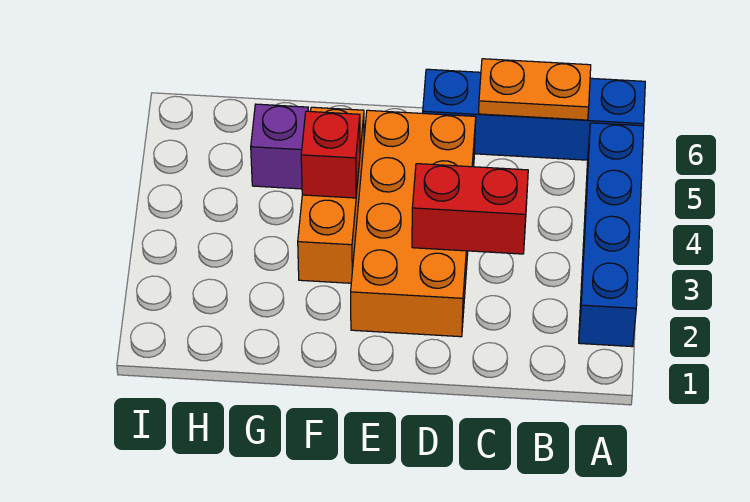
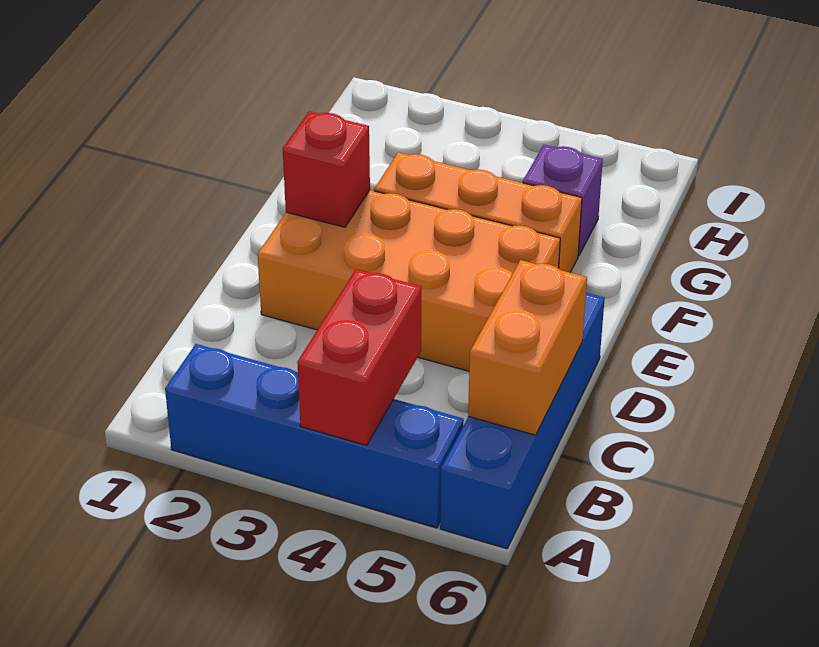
orange 1x2 plate [479,59,591,120] -> orange 1x2 brick [468,260,587,435]
red 1x2 brick [412,164,528,254] -> red 1x2 brick moved to [297,269,421,445]
red 1x1 brick [301,111,360,198] -> red 1x1 brick moved to [283,111,370,227]

